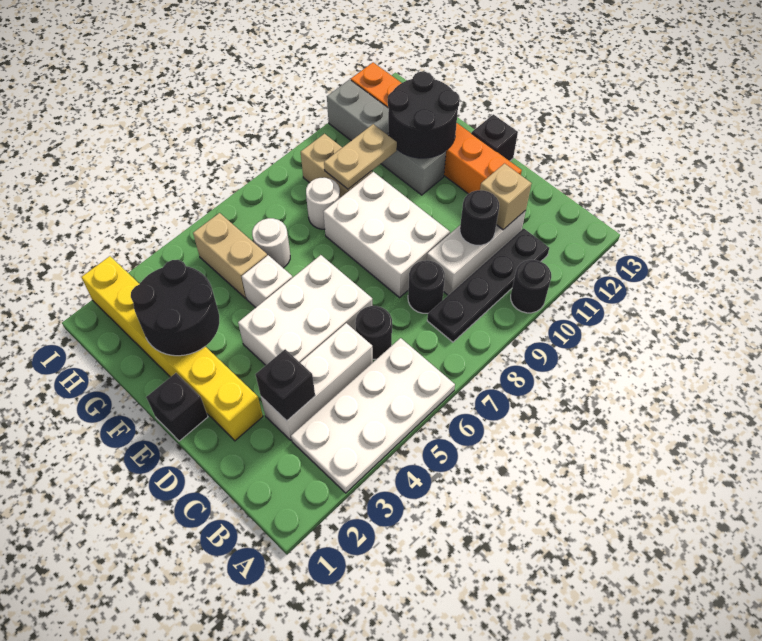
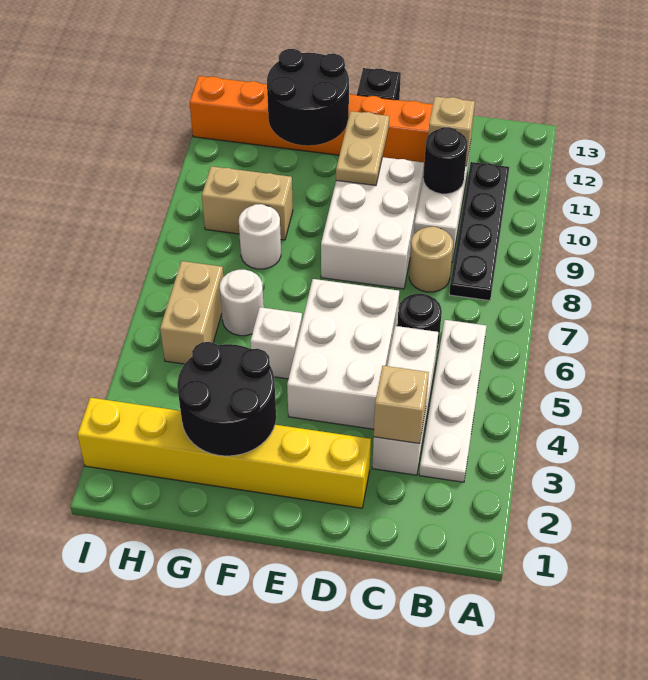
white 2x4 plate [291,338,455,493] -> white 1x4 plate [419,320,487,482]
black 1x1 round brick [511,260,551,313] -> none
black 1x1 brick [256,349,315,421] -> tan 1x1 brick [374,366,429,444]
black 1x1 round brick [408,260,445,313] -> tan 1x1 round brick [409,227,453,292]
white 2x3 brick [323,172,450,298] -> white 2x3 brick turned to [321,157,424,289]
black 1x1 brick [146,373,208,441] -> none
grey 1x4 brick [327,80,446,195] -> none
tan 1x2 brick [193,213,267,298] -> tan 1x2 brick turned to [160,261,223,364]
tan 1x2 plate [324,124,397,189] -> tan 1x2 plate moved to [336,111,389,185]

